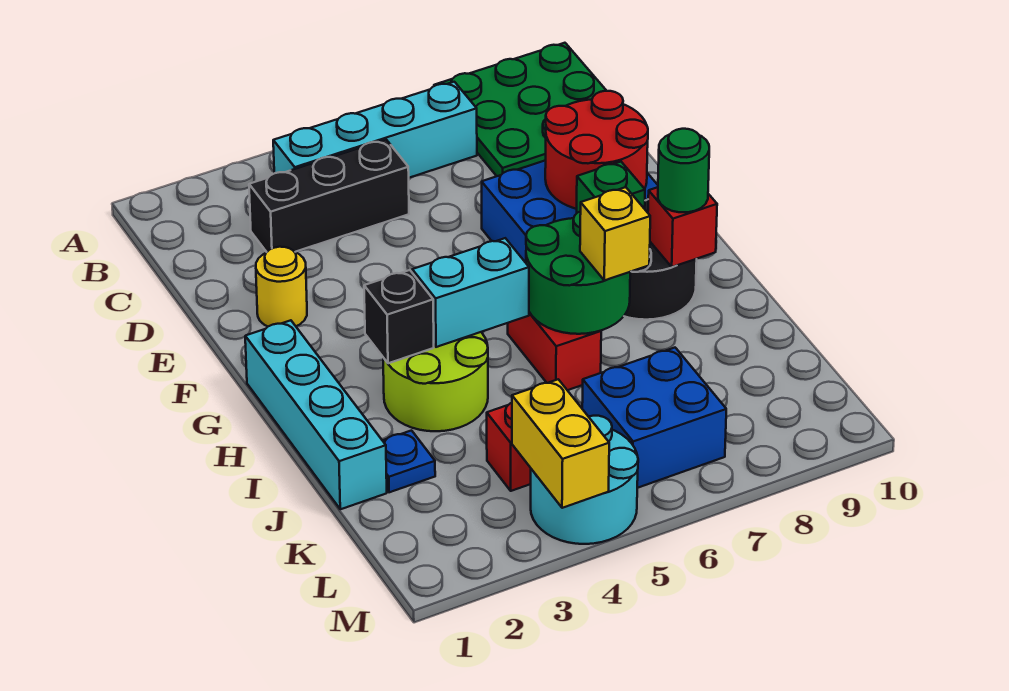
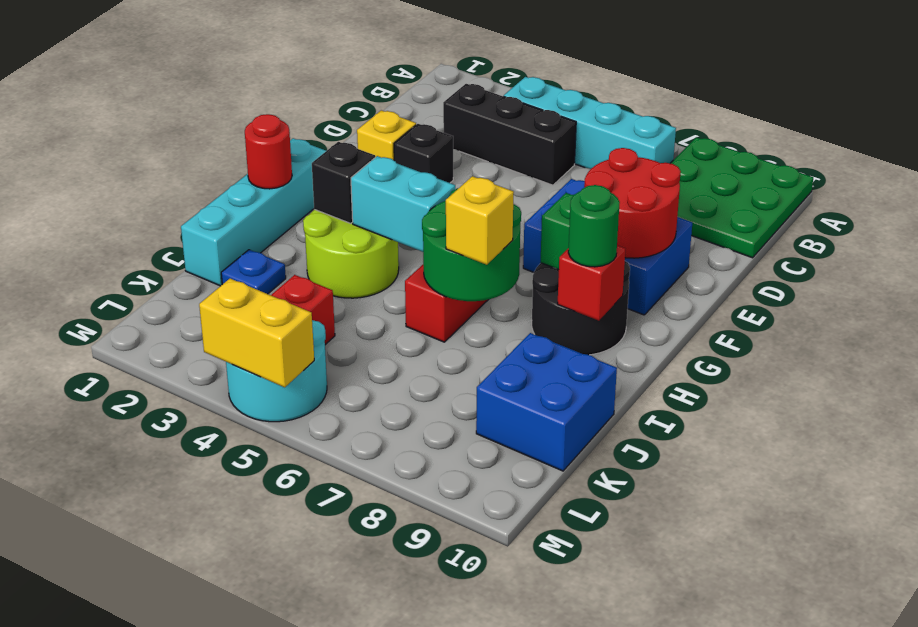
yellow 1x1 round brick [256,247,307,326] -> yellow 1x1 brick [357,110,416,160]
none -> black 1x1 brick [394,124,453,183]
none -> red 1x1 round brick [245,114,292,189]
blue 2x2 brick [582,348,726,488] -> blue 2x2 brick moved to [476,333,617,471]
yellow 1x2 brick [512,379,609,508] -> yellow 1x2 brick turned to [199,279,314,387]

